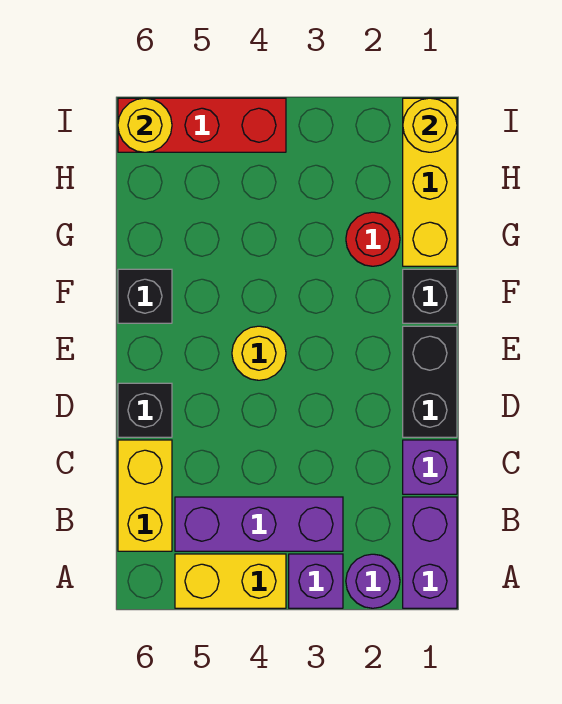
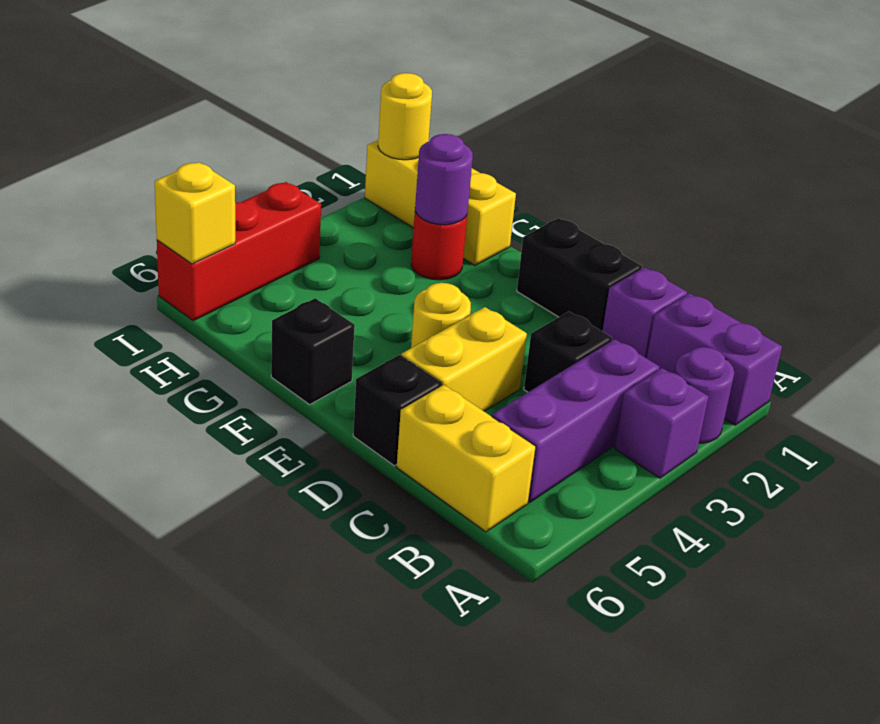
yellow 1x2 brick [175,554,286,608] -> yellow 1x2 brick moved to [401,307,527,411]
black 1x1 brick [403,269,457,323] -> black 1x1 brick moved to [524,312,612,392]
none -> purple 1x1 round brick [415,134,473,225]
yellow 1x1 round brick [118,98,172,152] -> yellow 1x1 brick [155,162,235,264]

